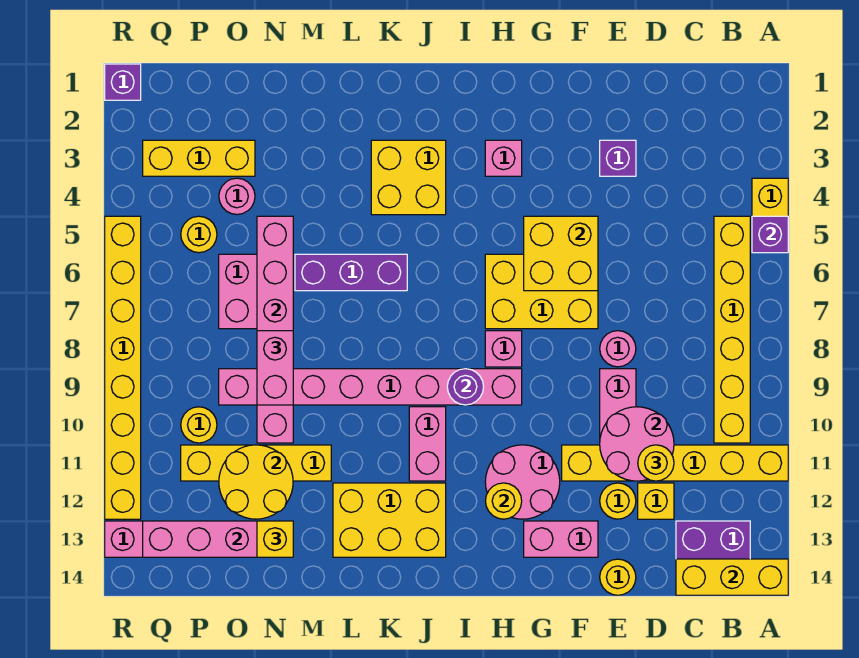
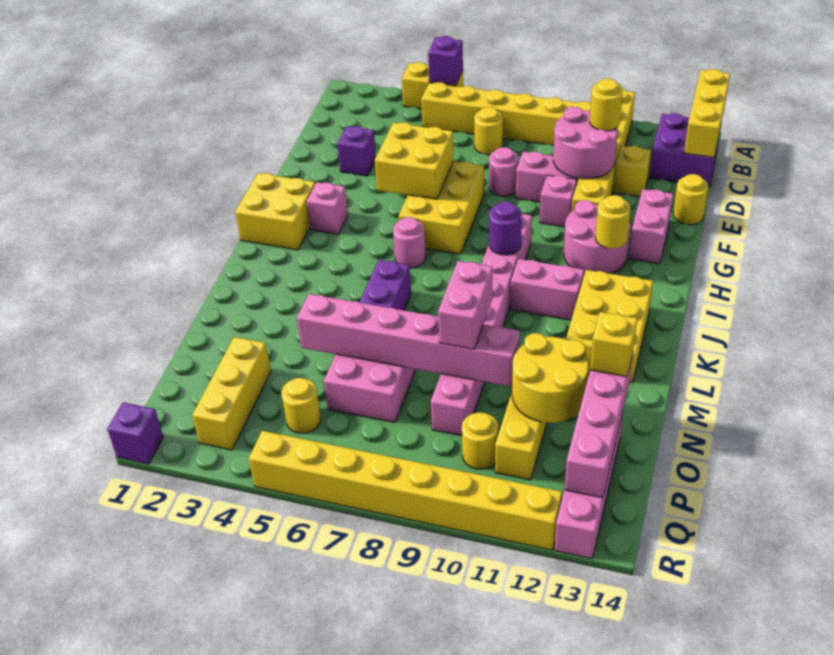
yellow 1x1 round brick [600,483,636,519] -> yellow 1x1 round brick moved to [474,107,503,155]
pink 1x1 brick [485,331,522,367] -> pink 1x1 brick moved to [540,175,577,227]
yellow 2x2 brick [371,140,446,215] -> yellow 2x2 brick moved to [235,173,315,250]
pink 1x2 brick [257,331,293,405] -> pink 1x2 brick turned to [438,261,492,349]
pink 1x1 round brick [219,178,255,214] -> pink 1x1 round brick moved to [393,217,426,268]

